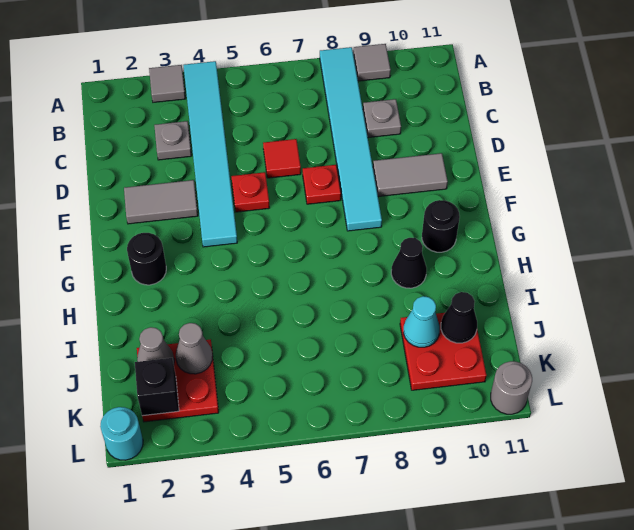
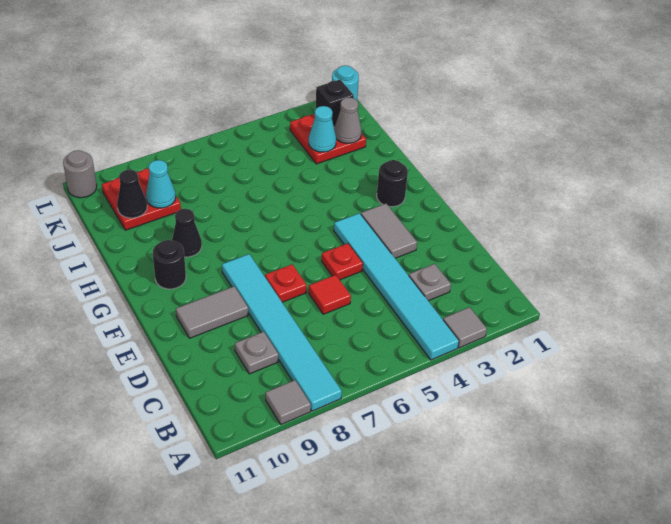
grey 1x2 tile [124,180,198,224] -> grey 1x2 tile turned to [361,204,417,258]
grey 1x1 cone [176,323,213,374] -> cyan 1x1 cone [309,106,336,152]

